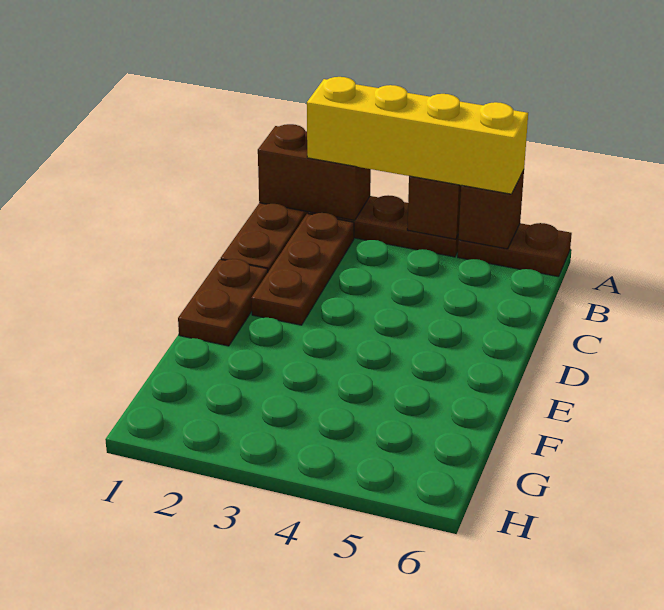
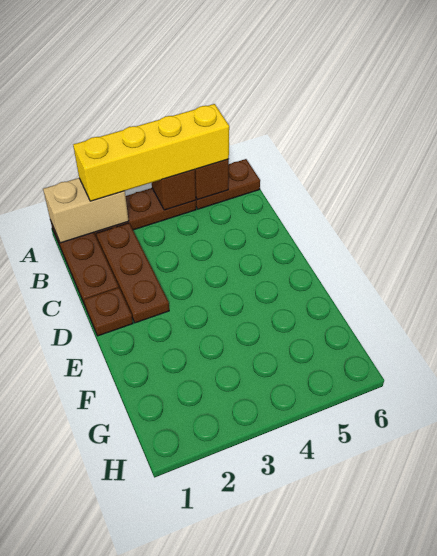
brown 1x2 brick [258,124,371,220] -> tan 1x2 brick [43,178,129,243]
brown 1x2 plate [178,259,268,346] -> brown 1x1 plate [84,288,133,336]

